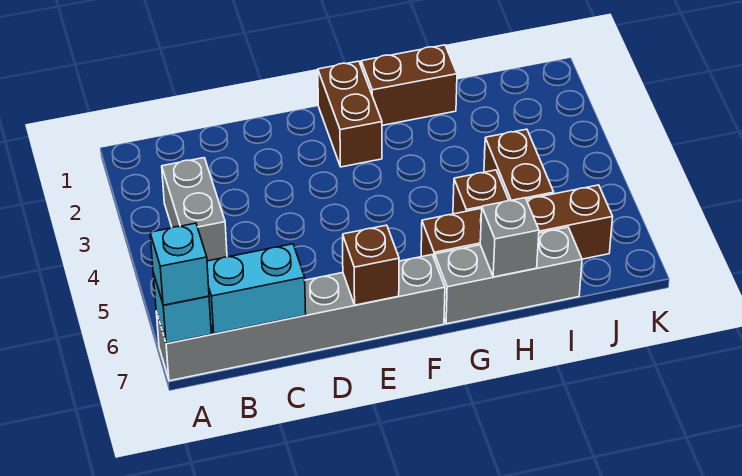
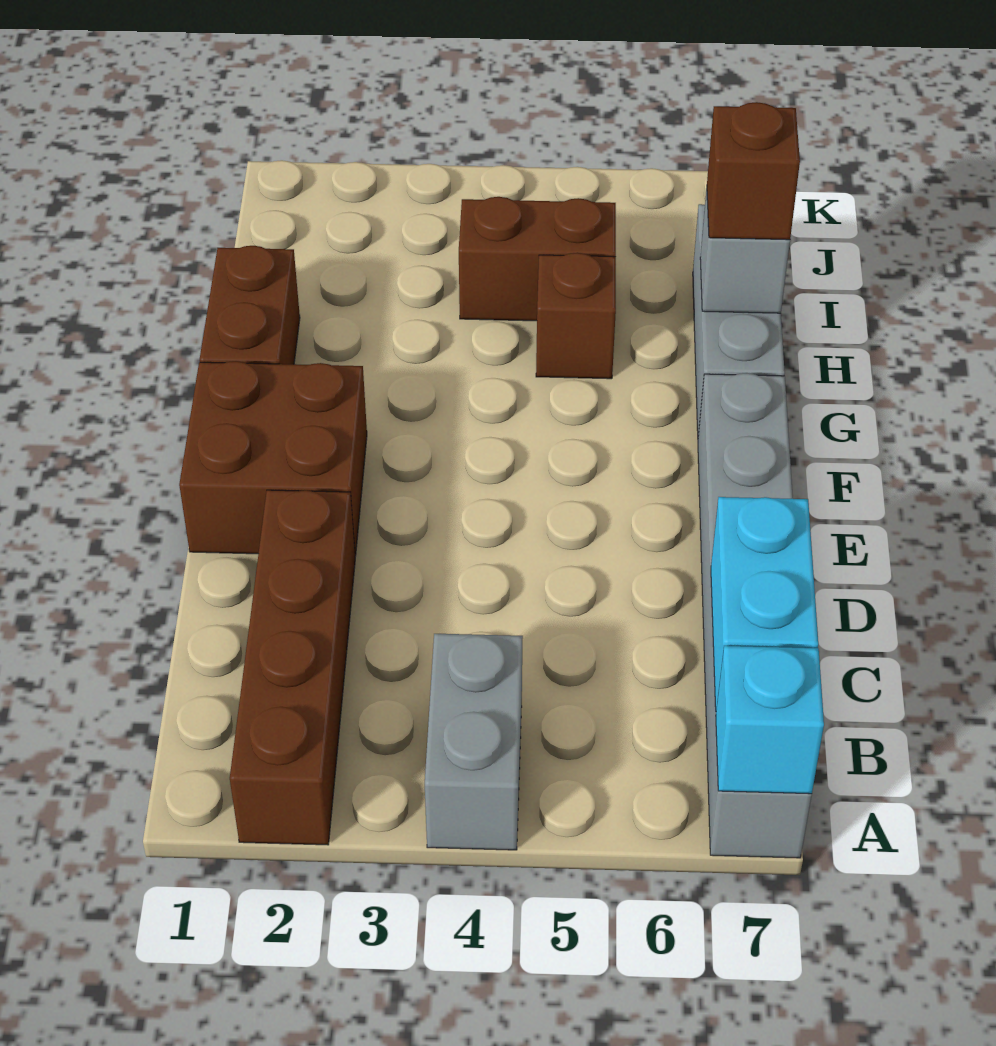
cyan 1x1 brick [150,223,209,305] -> none
grey 1x2 brick [162,158,227,261] -> grey 1x2 brick turned to [425,634,523,850]
brown 1x1 brick [343,225,399,305] -> brown 1x1 brick moved to [707,102,800,240]
brown 1x2 brick [318,61,382,167] -> brown 2x2 brick [179,361,367,556]
brown 1x4 brick [421,185,613,259] -> brown 1x4 brick moved to [230,490,355,845]

